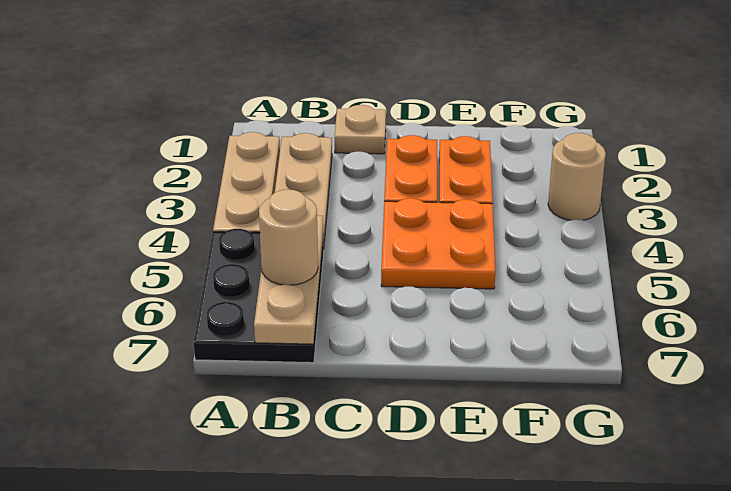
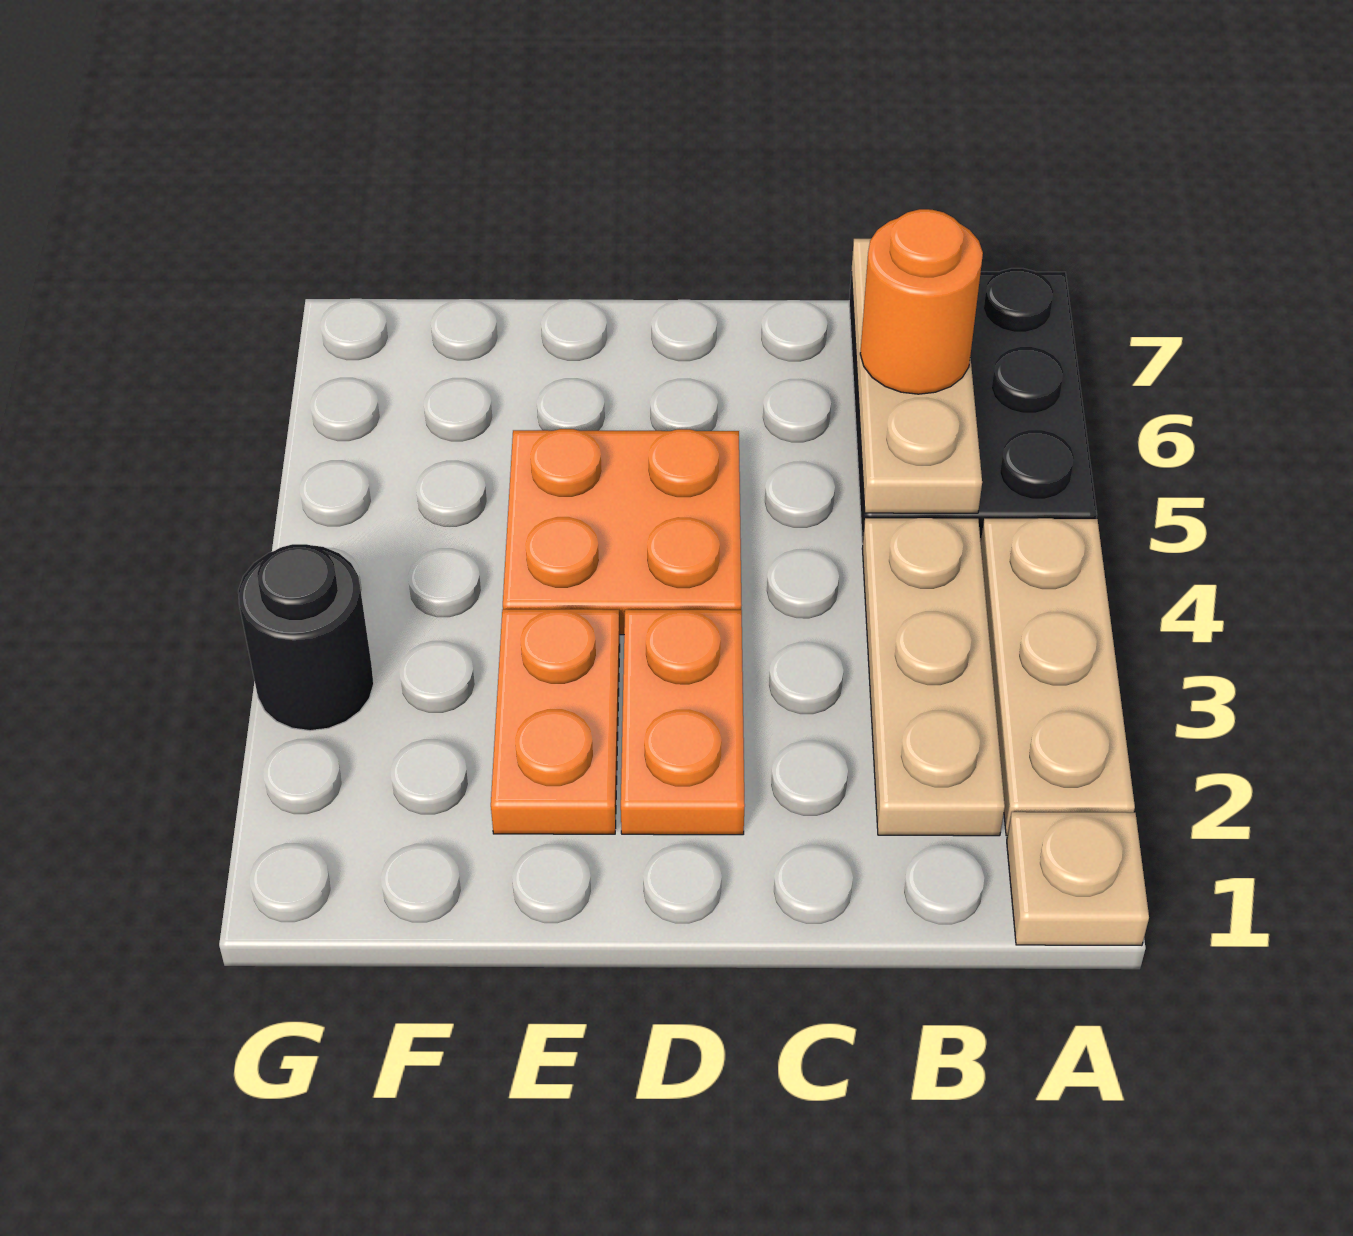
tan 1x1 round brick [259,189,318,285] -> orange 1x1 round brick [860,209,983,394]
tan 1x1 plate [335,105,386,154] -> tan 1x1 plate moved to [1007,812,1149,945]
tan 1x1 round brick [548,133,606,220] -> black 1x1 round brick [238,544,374,731]

